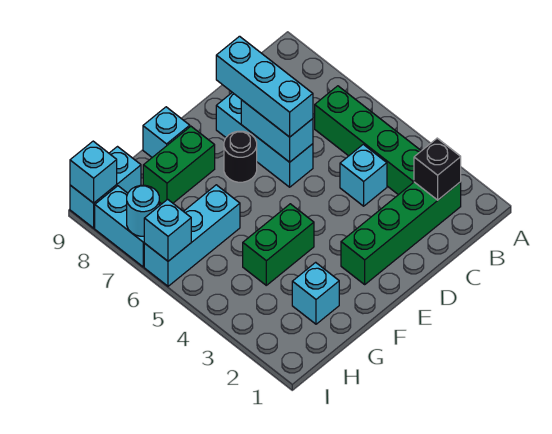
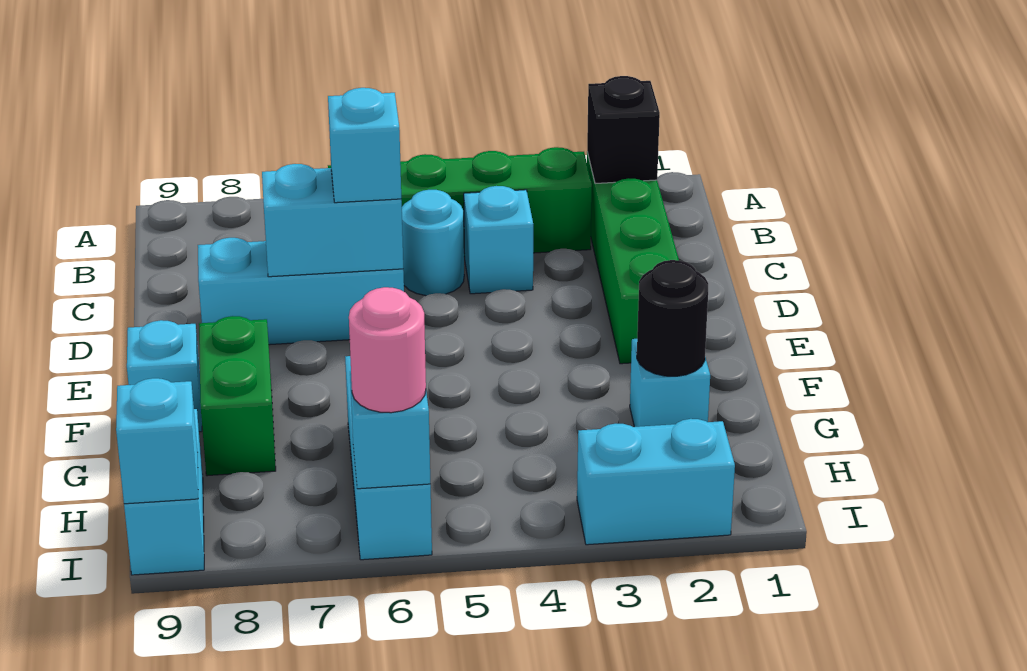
cyan 1x3 brick [216,36,313,137] -> cyan 1x1 brick [328,88,401,203]
black 1x1 round brick [224,131,257,182] -> black 1x1 round brick moved to [637,260,708,376]
green 1x2 brick [243,204,314,285] -> none
none -> pink 1x1 round brick [349,287,426,413]
cyan 1x2 brick [95,186,144,267] -> cyan 1x2 brick moved to [577,419,735,545]
cyan 1x1 round brick [127,185,159,236] -> cyan 1x1 round brick moved to [402,190,464,296]

